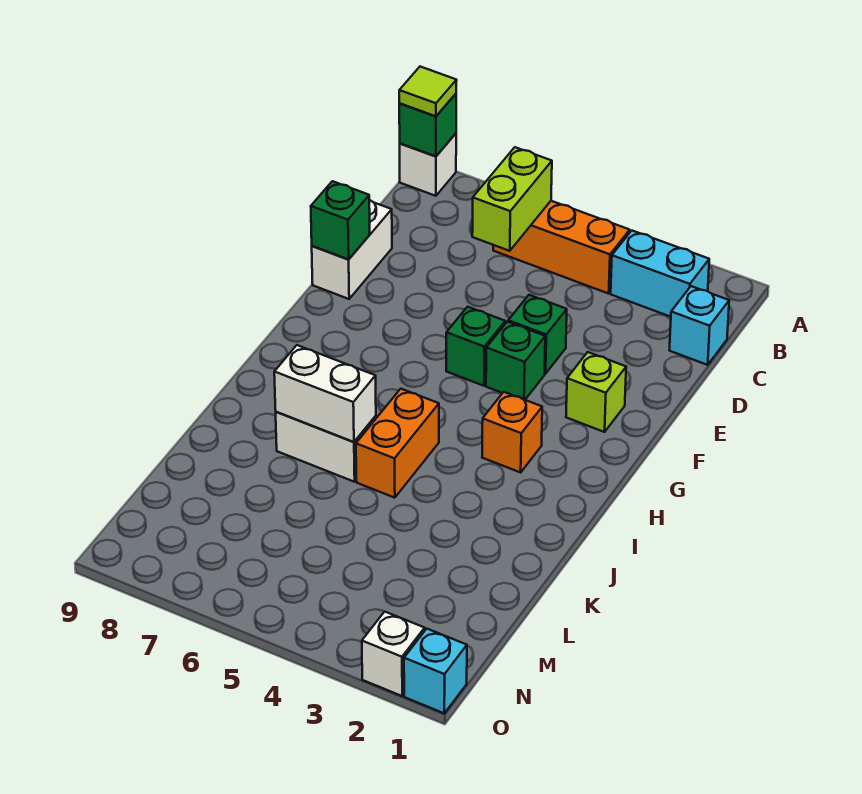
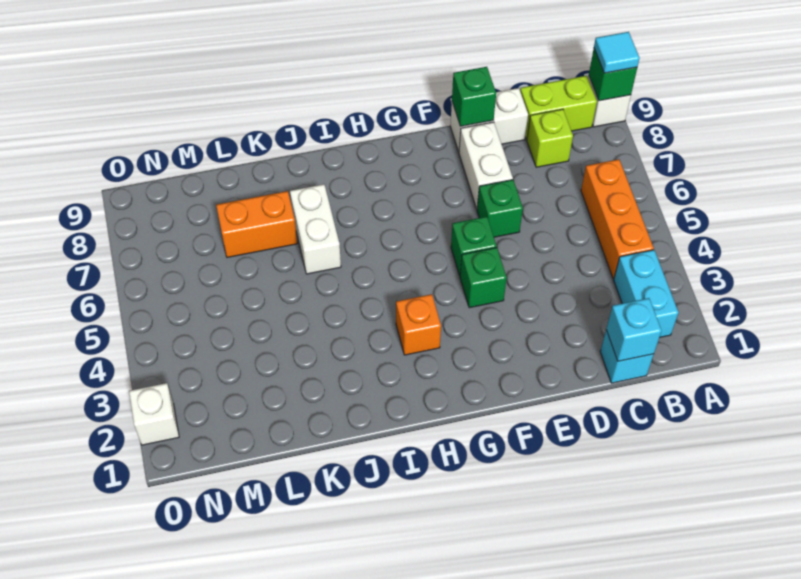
lime 1x1 tile [399,67,457,116] -> cyan 1x1 tile [594,32,640,73]
lime 1x2 brick [472,147,552,251] -> lime 1x2 brick moved to [520,76,597,139]
green 1x1 brick [508,295,567,374] -> green 1x1 brick moved to [477,180,523,237]
lime 1x1 brick [566,352,626,432] -> lime 1x1 brick moved to [527,109,573,167]
orange 1x2 brick [356,389,439,498] -> orange 1x2 brick moved to [216,191,297,257]
white 1x2 brick [274,345,376,442] -> white 1x2 brick moved to [459,122,513,209]
cyan 1x1 brick [404,629,467,713] -> cyan 1x1 brick moved to [606,298,662,361]

